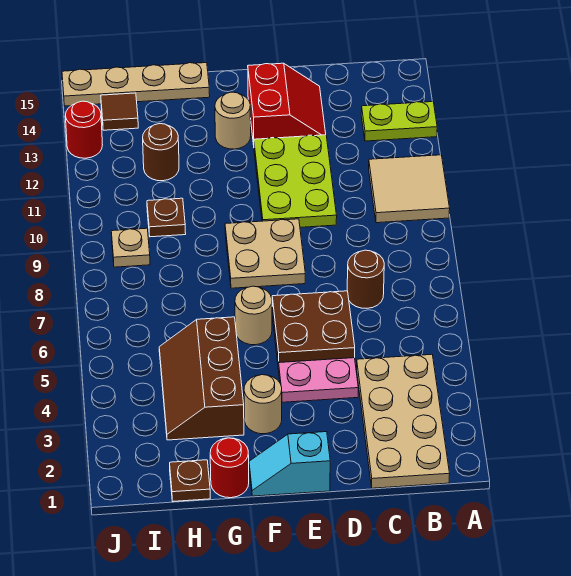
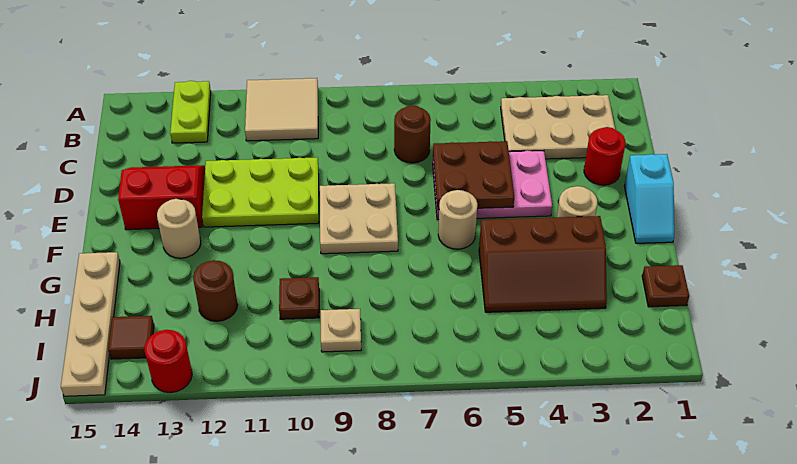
tan 2x4 plate [357,354,450,488] -> tan 2x3 plate [501,95,615,159]
red 1x1 round brick [210,438,249,498] -> red 1x1 round brick moved to [584,127,625,185]

